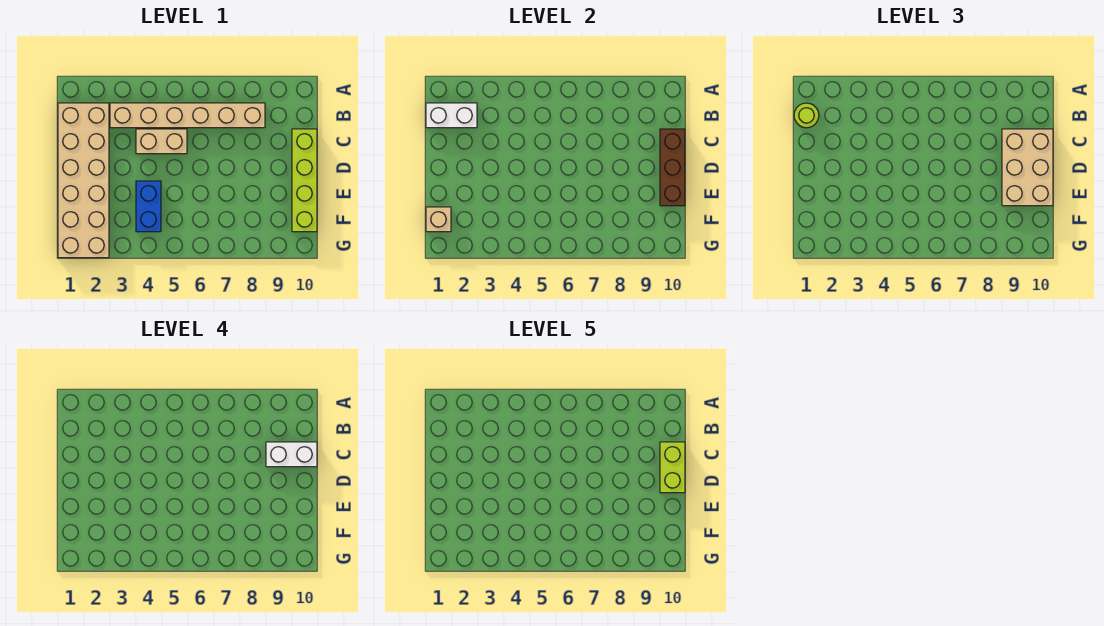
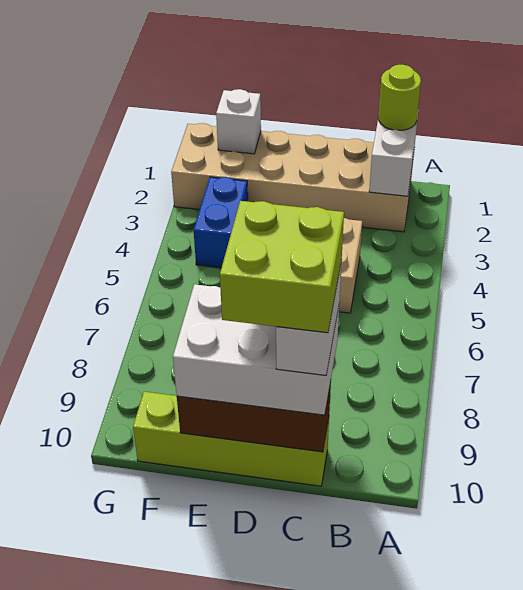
tan 1x6 brick [110,103,265,128] -> none
tan 2x3 brick [1002,129,1053,206] -> white 2x3 brick [173,284,339,415]
lime 1x2 brick [660,442,685,493] -> lime 2x2 brick [220,201,344,333]
blue 1x2 brick [136,181,161,232] -> blue 1x2 brick turned to [194,177,248,268]
tan 1x1 brick [426,207,451,232] -> white 1x1 brick [216,89,261,154]

